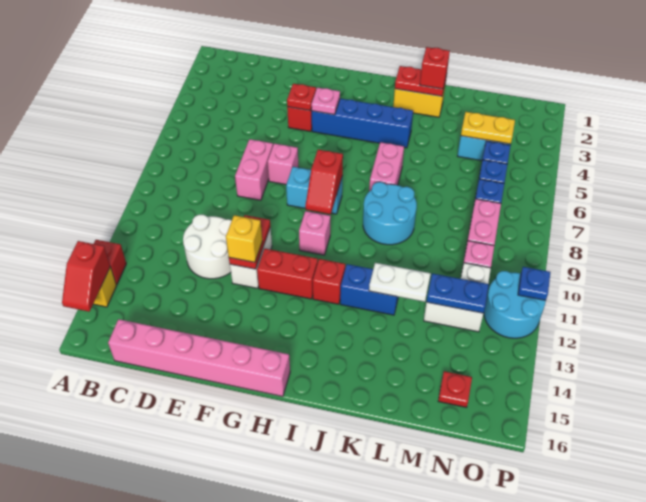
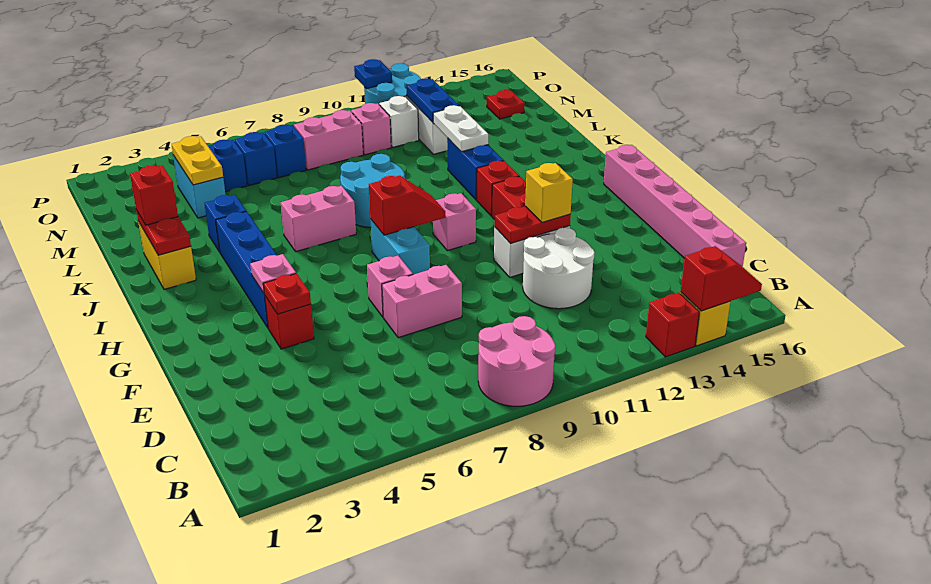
none -> pink 2x2 round brick [478,316,555,406]
none -> blue 1x1 brick [205,195,246,252]

